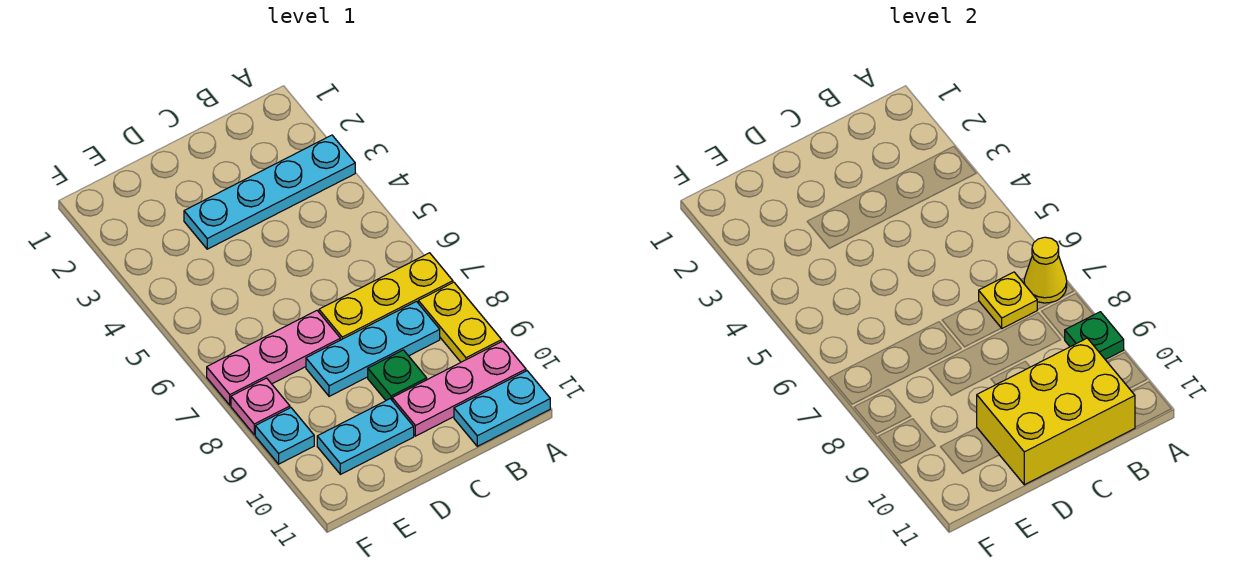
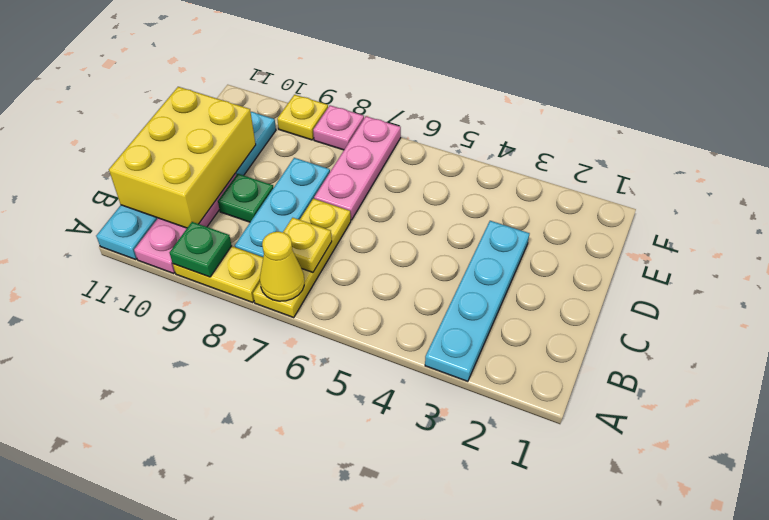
cyan 1x1 plate [255,408,314,464] -> yellow 1x1 plate [277,95,328,140]

